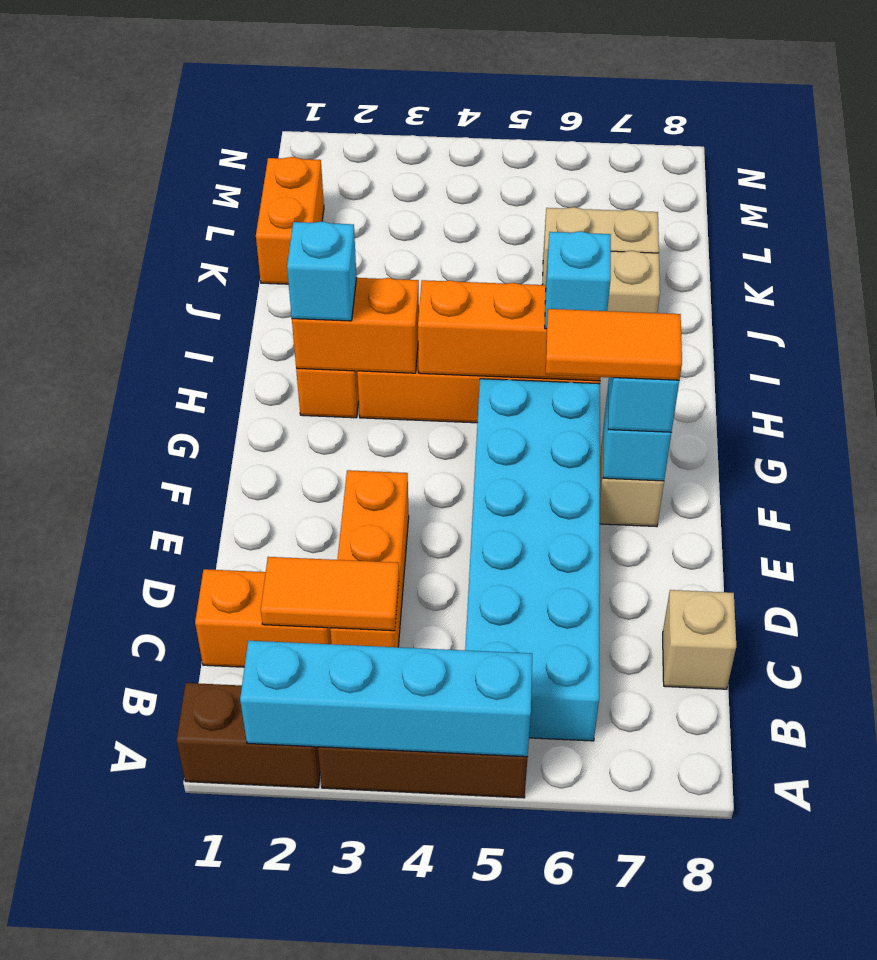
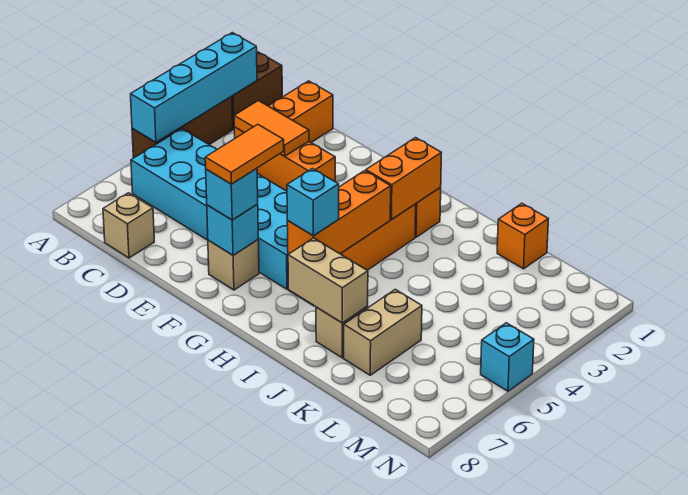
orange 1x2 tile [261,557,399,631] -> orange 1x2 tile turned to [234,101,309,156]
cyan 1x1 brick [287,221,357,321] -> cyan 1x1 brick moved to [481,323,534,391]
none -> tan 1x2 brick [288,238,368,323]
orange 1x2 brick [256,157,324,284] -> orange 1x1 brick [497,203,548,269]

